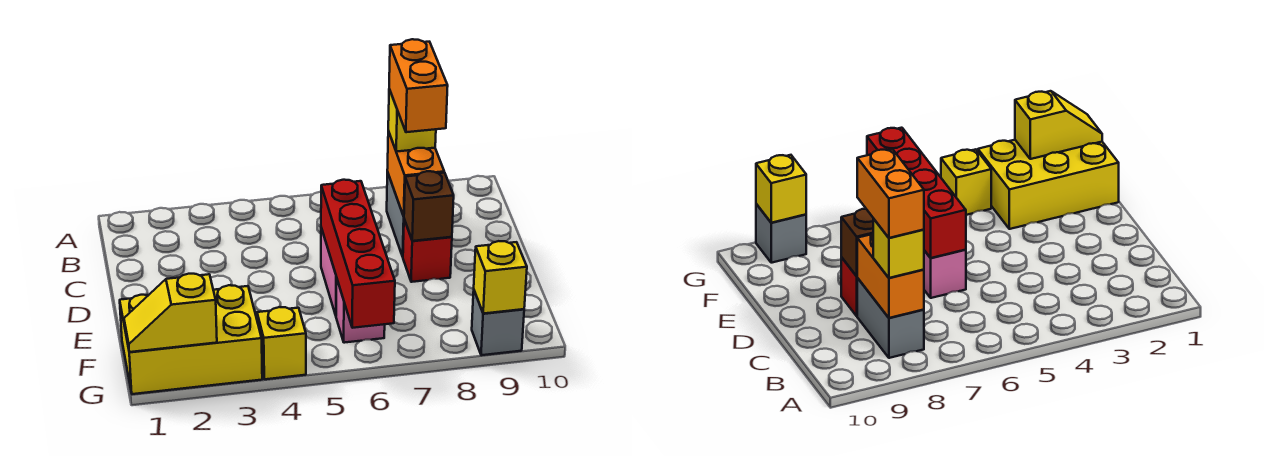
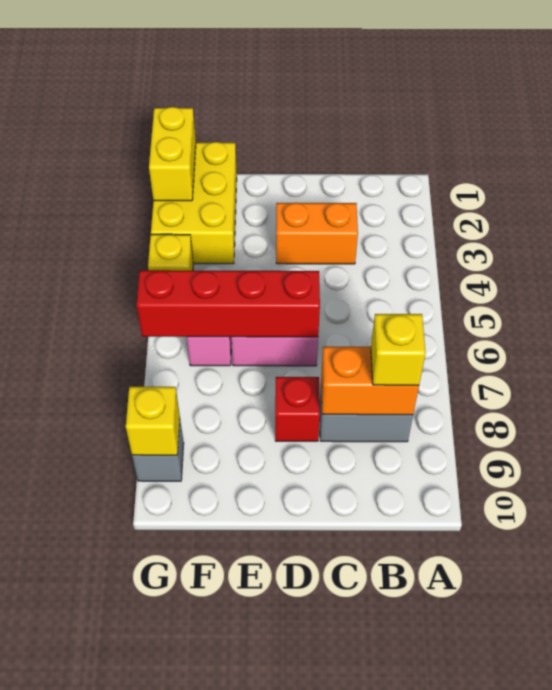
orange 1x2 brick [389,39,448,132] -> orange 1x2 brick moved to [276,203,358,264]
brown 1x1 brick [404,171,454,241] -> none
yellow 1x2 slope [124,274,217,352] -> yellow 1x2 brick [149,107,196,201]

